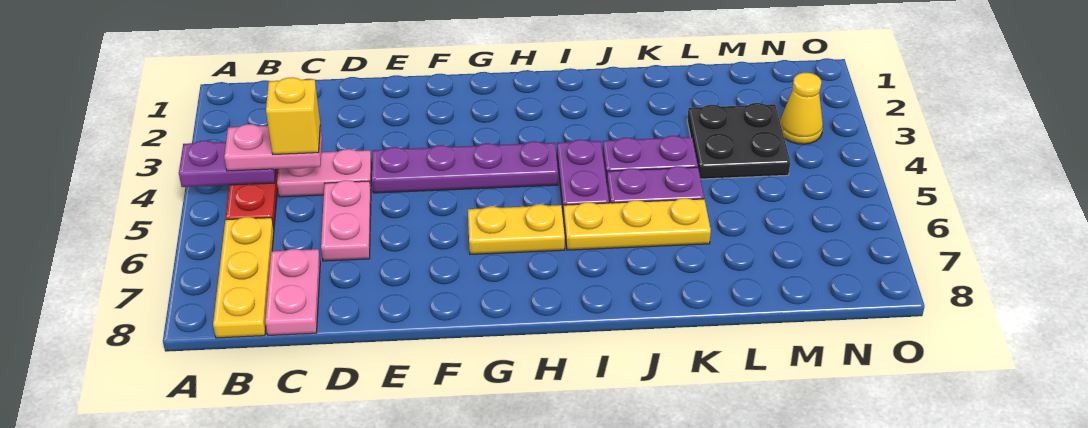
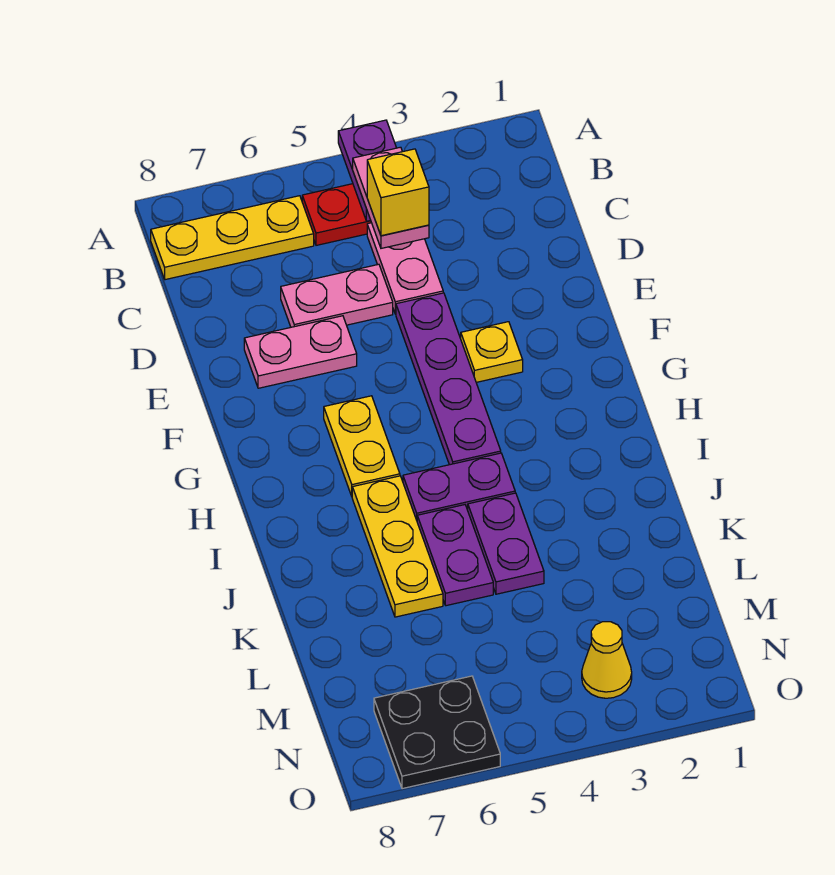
pink 1x2 plate [265,249,320,335] -> pink 1x2 plate moved to [244,316,357,388]
none -> yellow 1x1 plate [461,322,523,382]
black 2x2 plate [687,103,790,179] -> black 2x2 plate moved to [374,676,500,789]

